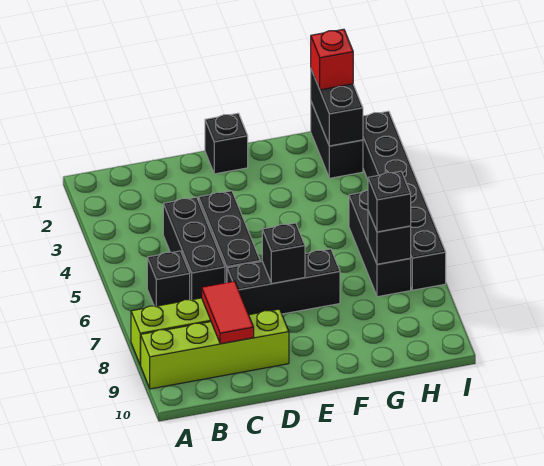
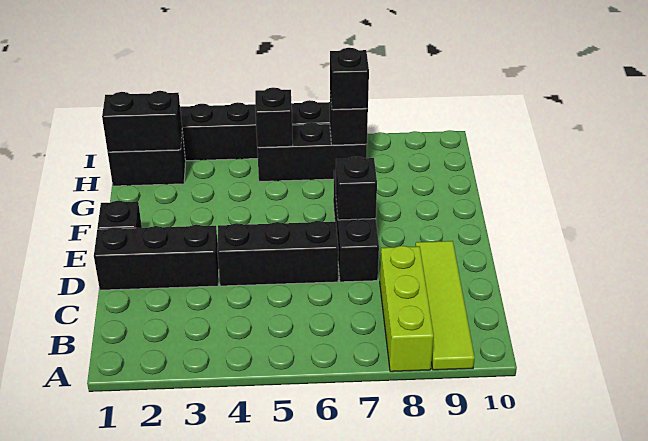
lime 1x4 brick [141,309,289,389] -> lime 1x4 tile [416,241,475,370]
black 1x1 brick [147,251,190,306] -> black 1x1 brick moved to [255,88,293,147]
black 1x3 brick [163,197,225,300] -> black 1x3 brick moved to [94,225,219,290]
red 1x2 tile [202,281,254,344] -> none
red 1x1 brick [311,29,353,90] -> none

